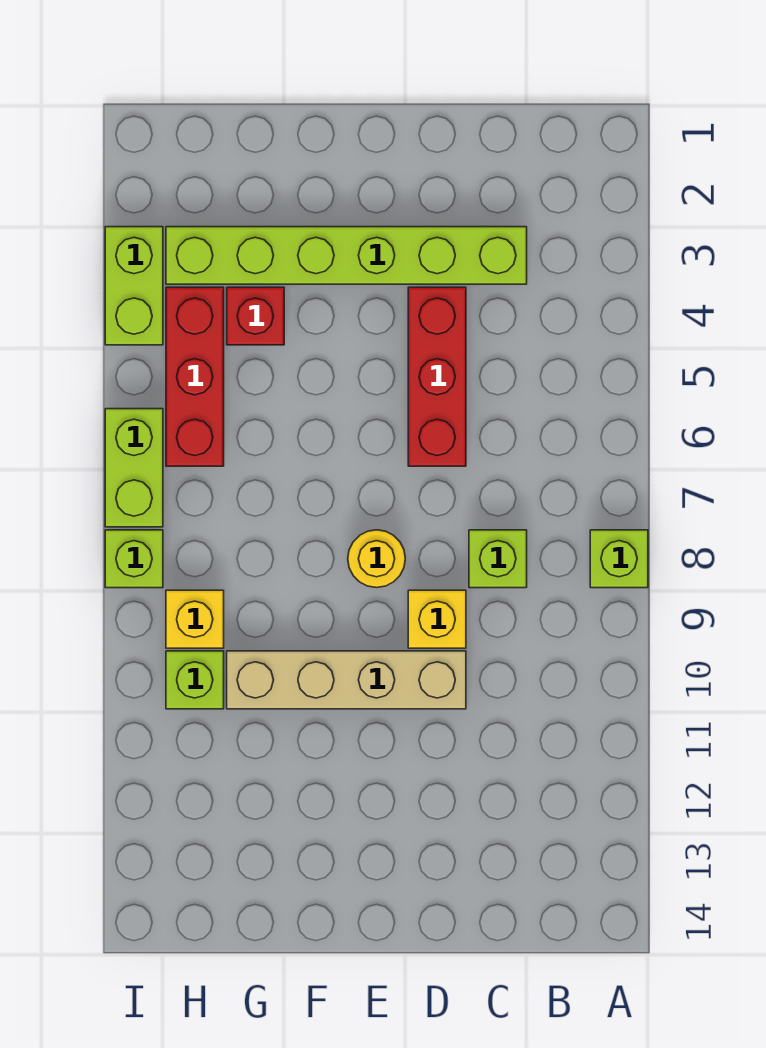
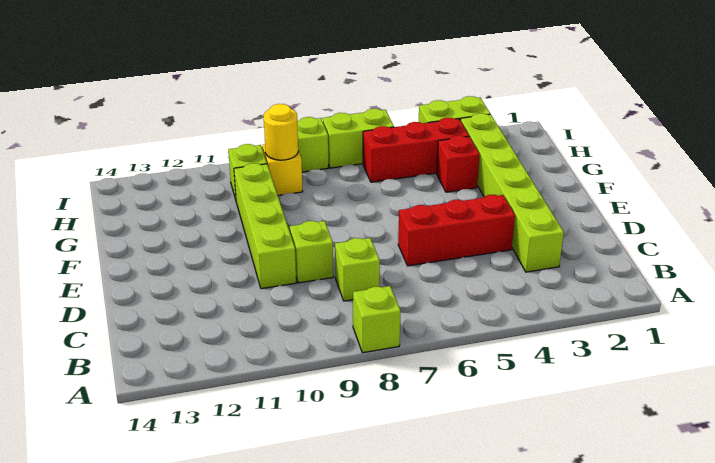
yellow 1x1 brick [408,590,466,648] -> lime 1x1 brick [290,221,333,283]
tan 1x4 brick [227,651,466,709] -> lime 1x4 brick [234,163,296,289]
yellow 1x1 round brick [348,530,405,588] -> yellow 1x1 round brick moved to [264,104,298,160]

